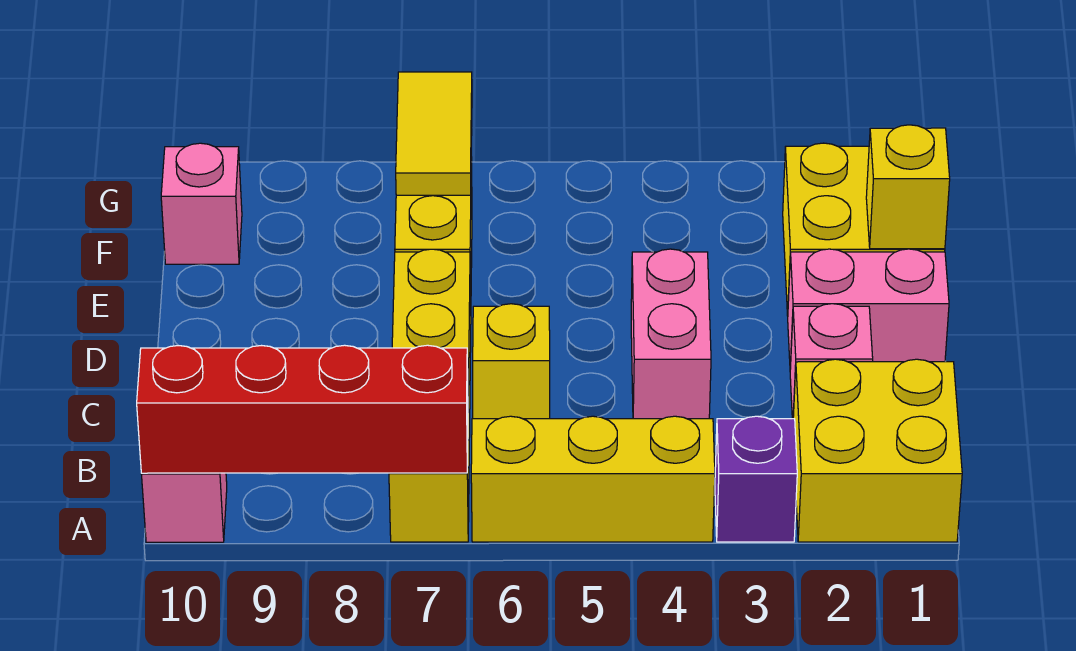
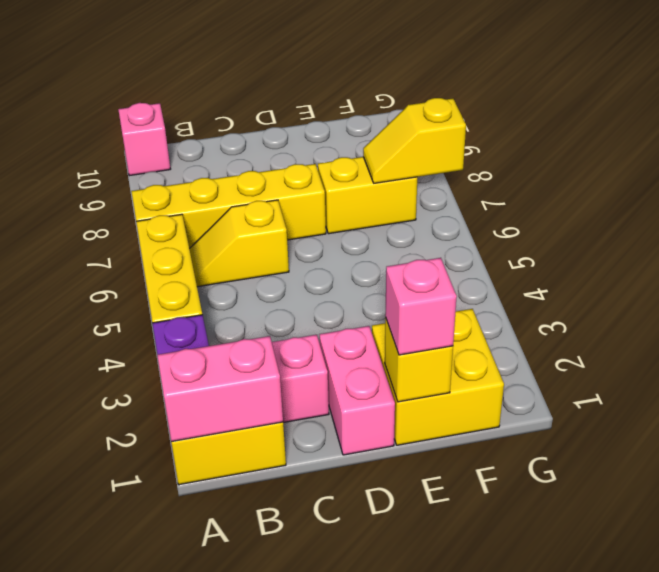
red 1x4 brick [137,345,468,473] -> none
pink 1x2 brick [631,249,711,419] -> pink 1x2 brick moved to [157,336,283,442]
yellow 1x2 tile [396,72,472,195] -> yellow 1x2 slope [363,98,466,183]
pink 1x1 brick [161,143,242,264] -> pink 1x1 brick moved to [385,258,457,355]

